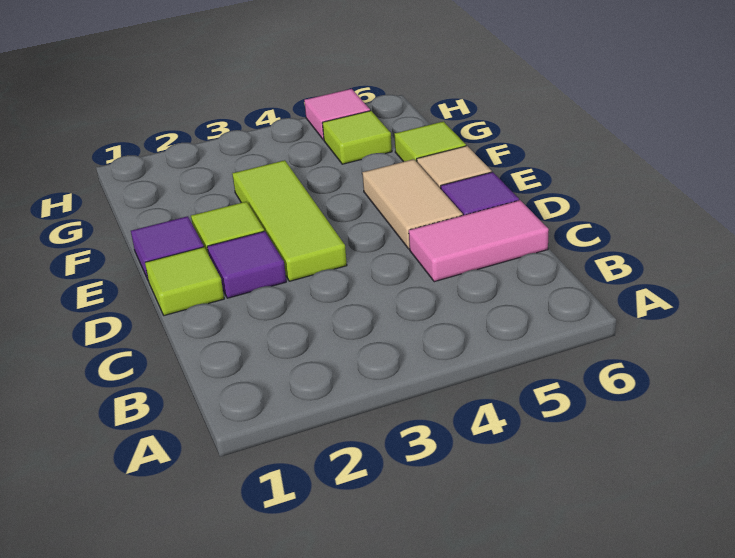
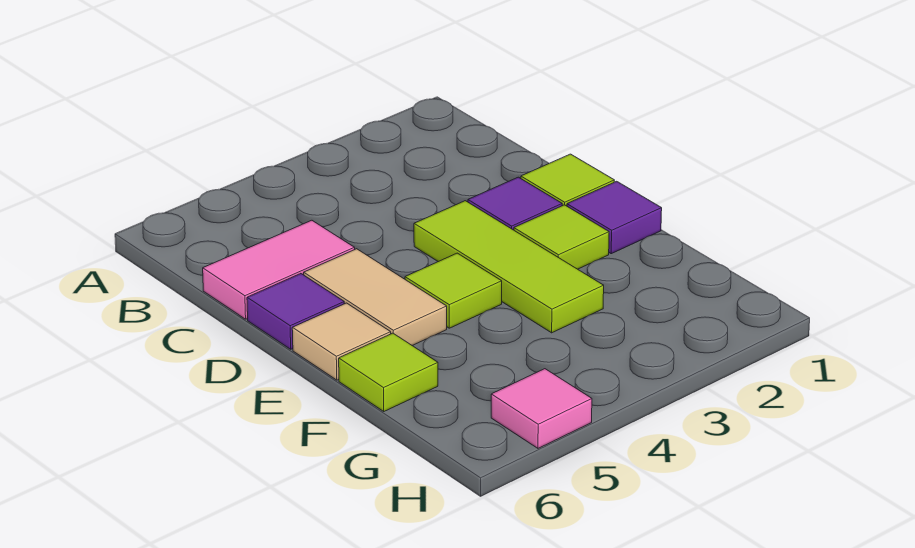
lime 1x1 tile [322,111,392,164] -> lime 1x1 tile moved to [405,253,502,328]

